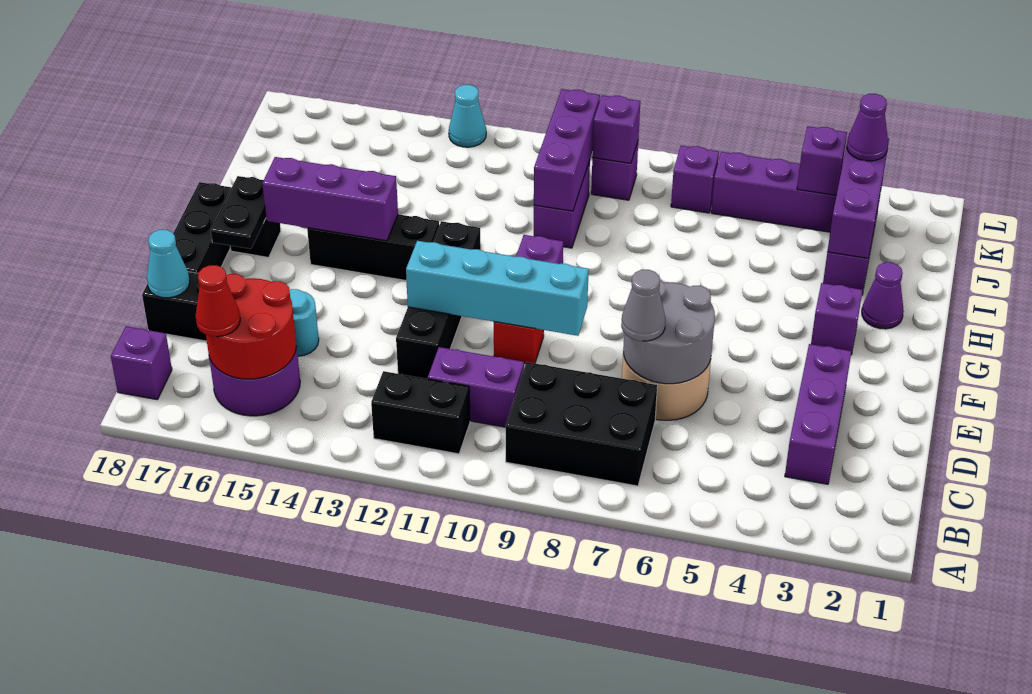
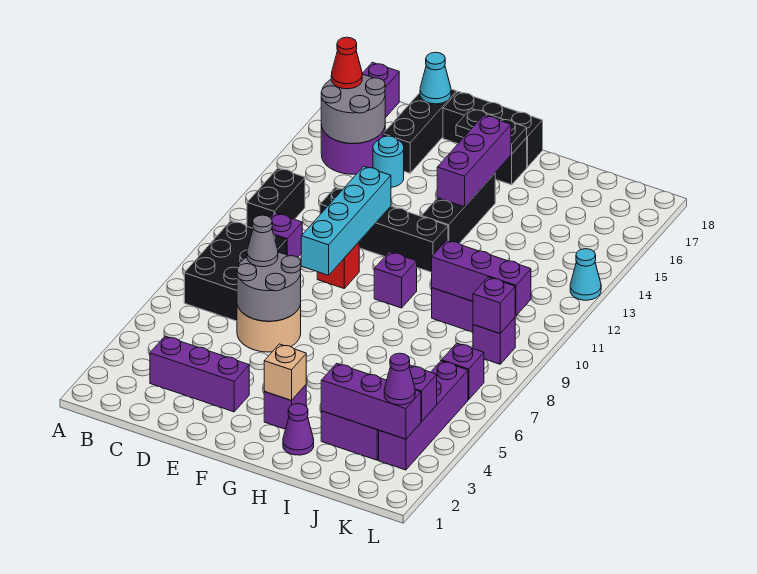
red 2x2 round brick [206,274,296,379] -> grey 2x2 round brick [321,75,385,143]
purple 1x2 brick [428,347,524,427] -> purple 1x1 brick [271,213,302,257]
none -> tan 1x1 brick [264,344,306,401]

